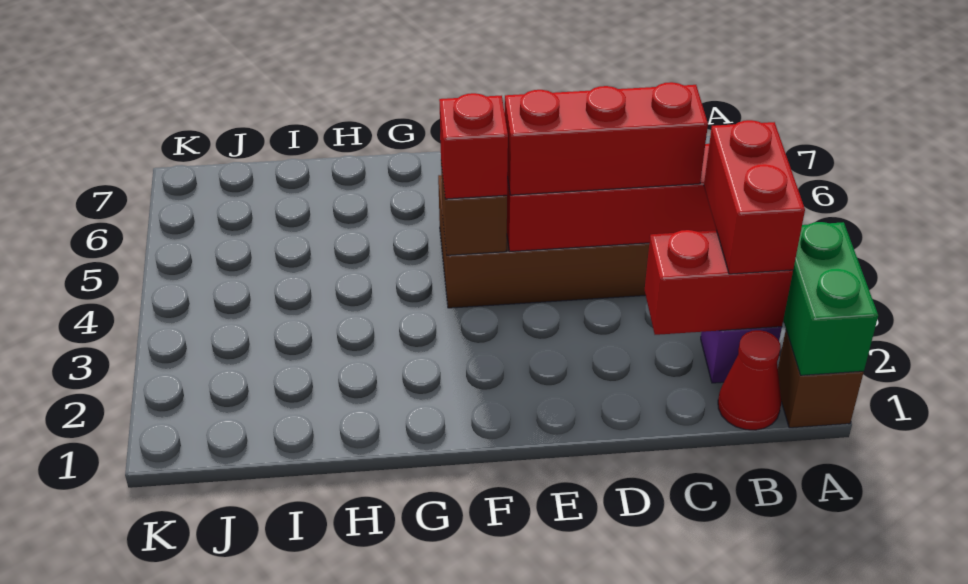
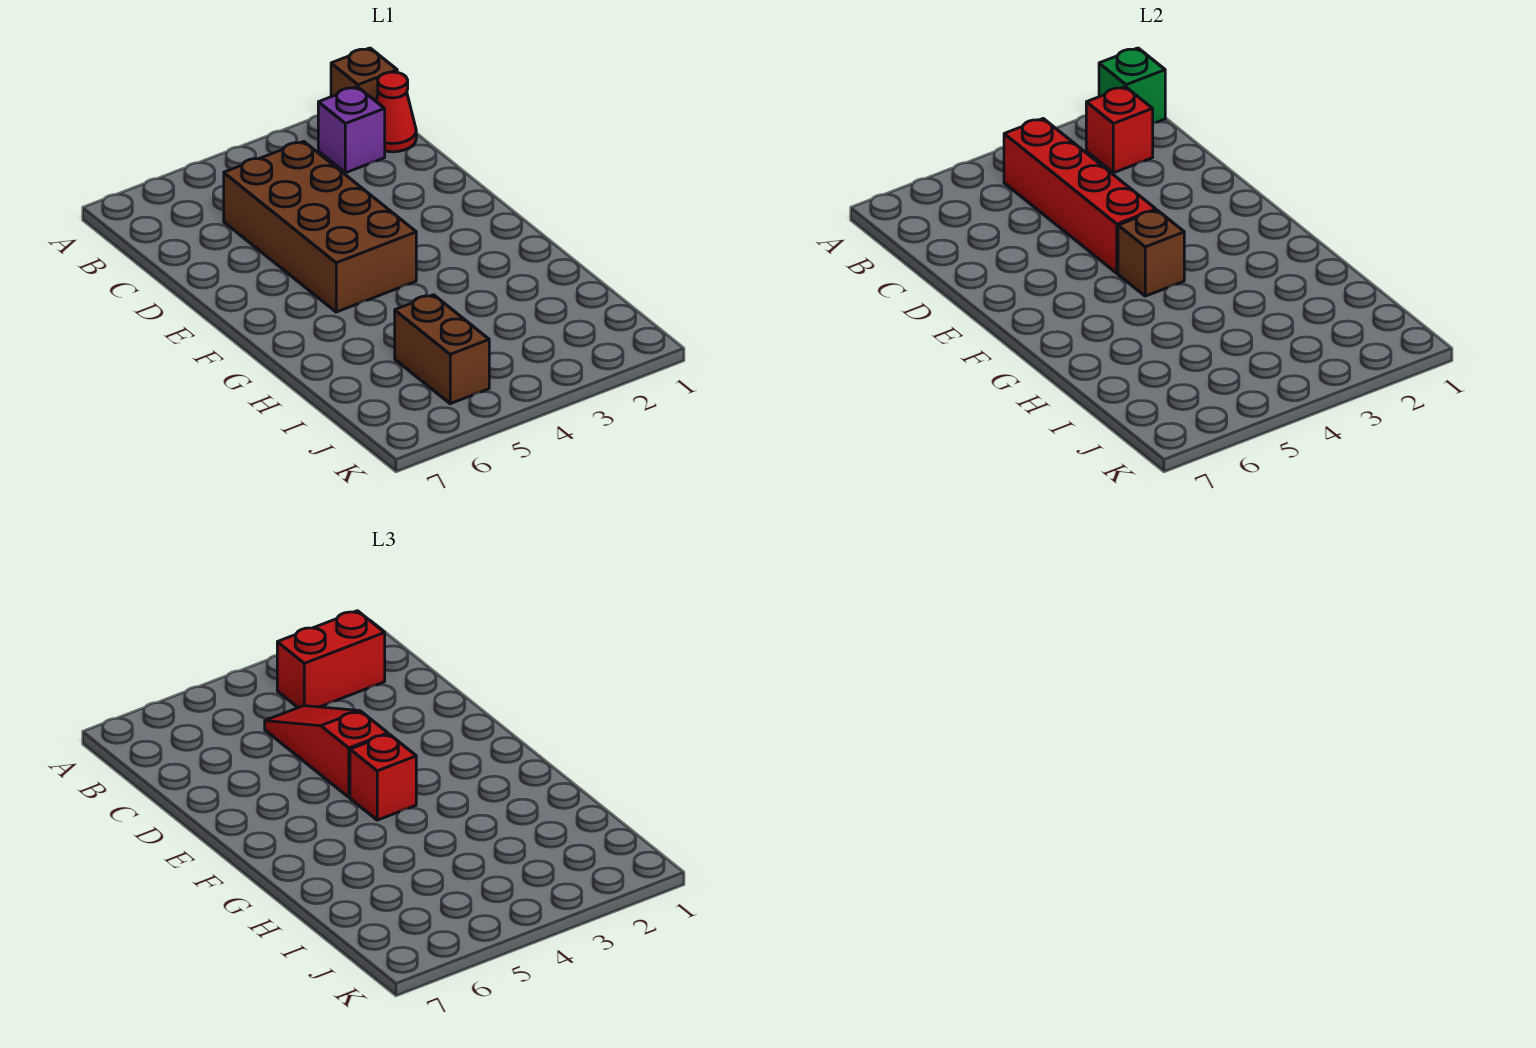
green 1x2 brick [783,222,878,375] -> green 1x1 brick [1099,48,1165,123]
red 1x2 brick [645,230,793,335] -> red 1x1 brick [1086,87,1153,173]
red 1x3 brick [505,82,708,195] -> red 1x3 slope [265,706,388,797]
none -> brown 1x2 brick [395,295,489,404]

